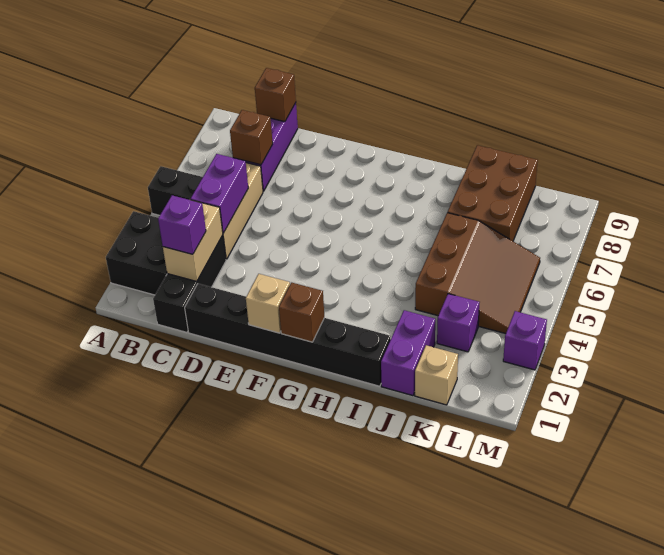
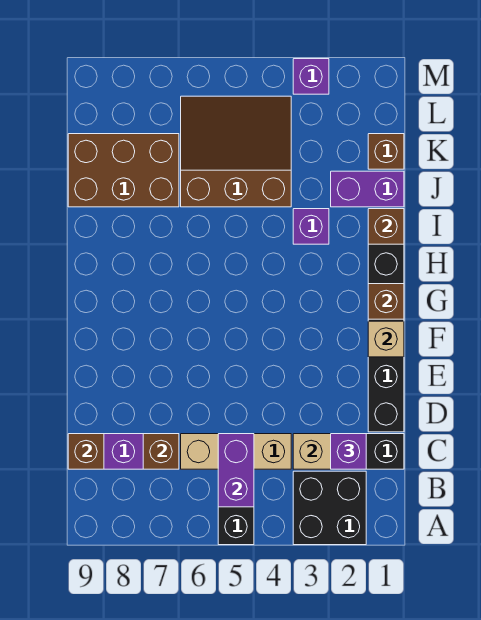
purple 1x2 brick [191,154,248,233] -> purple 1x2 brick turned to [218,434,254,507]
none -> brown 1x1 brick [368,209,404,244]
tan 1x1 brick [415,345,458,405] -> brown 1x1 brick [368,134,404,169]
purple 1x1 brick [437,294,479,352] -> purple 1x1 brick moved to [293,209,329,244]

